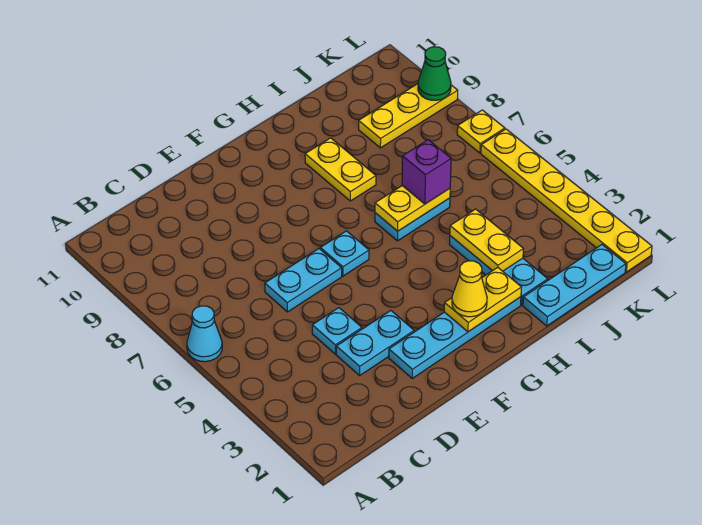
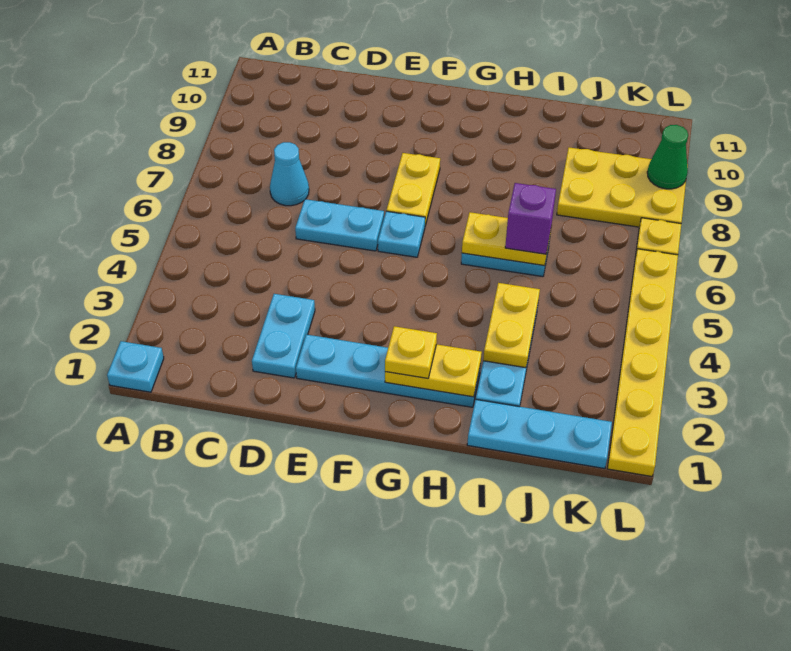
cyan 1x1 cone [187,306,222,362] -> cyan 1x1 cone moved to [270,142,309,206]
cyan 1x2 plate [336,311,414,375] -> cyan 1x2 plate turned to [252,294,315,378]
cyan 1x1 plate [312,308,362,354] -> cyan 1x1 plate moved to [107,341,164,392]
yellow 1x1 cone [452,261,487,317] -> yellow 1x1 plate [385,326,437,378]
yellow 1x2 plate [305,138,376,201] -> yellow 1x2 plate moved to [386,153,440,226]
yellow 1x3 plate [359,84,458,148] -> yellow 2x3 plate [557,147,688,227]

